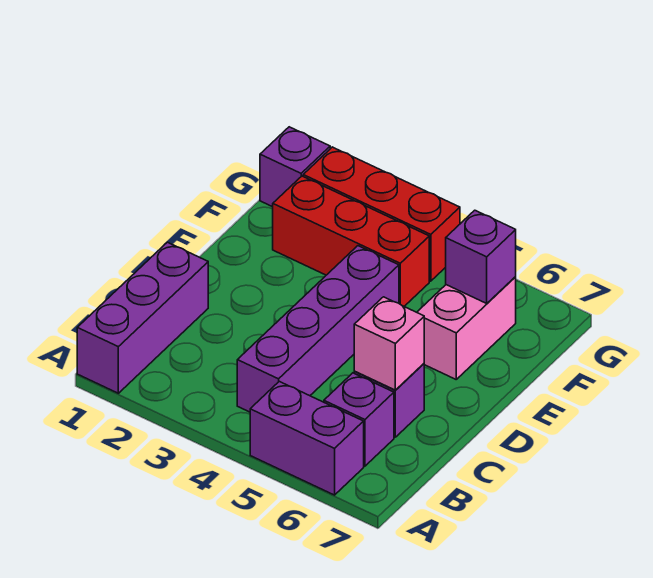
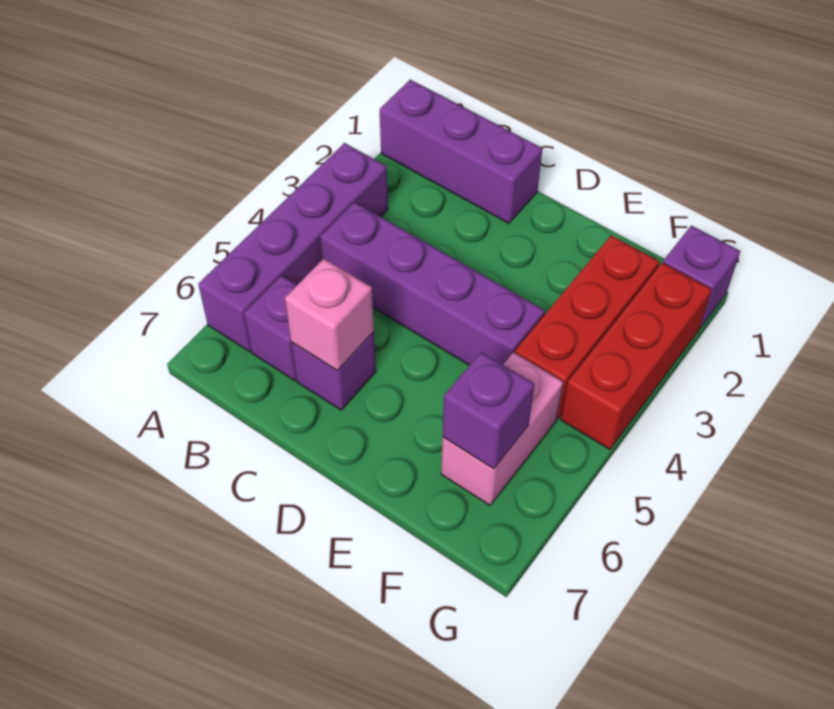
purple 1x2 brick [250,381,364,495] -> purple 1x4 brick [198,143,388,352]
pink 1x2 brick [417,277,516,379] -> pink 1x2 brick turned to [441,353,563,505]

